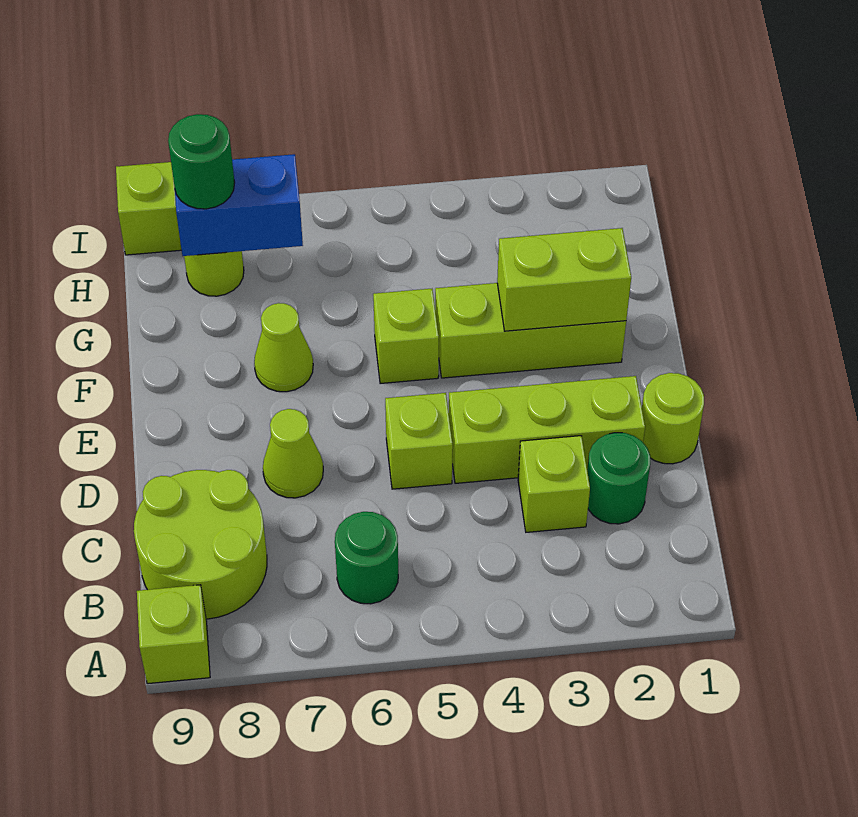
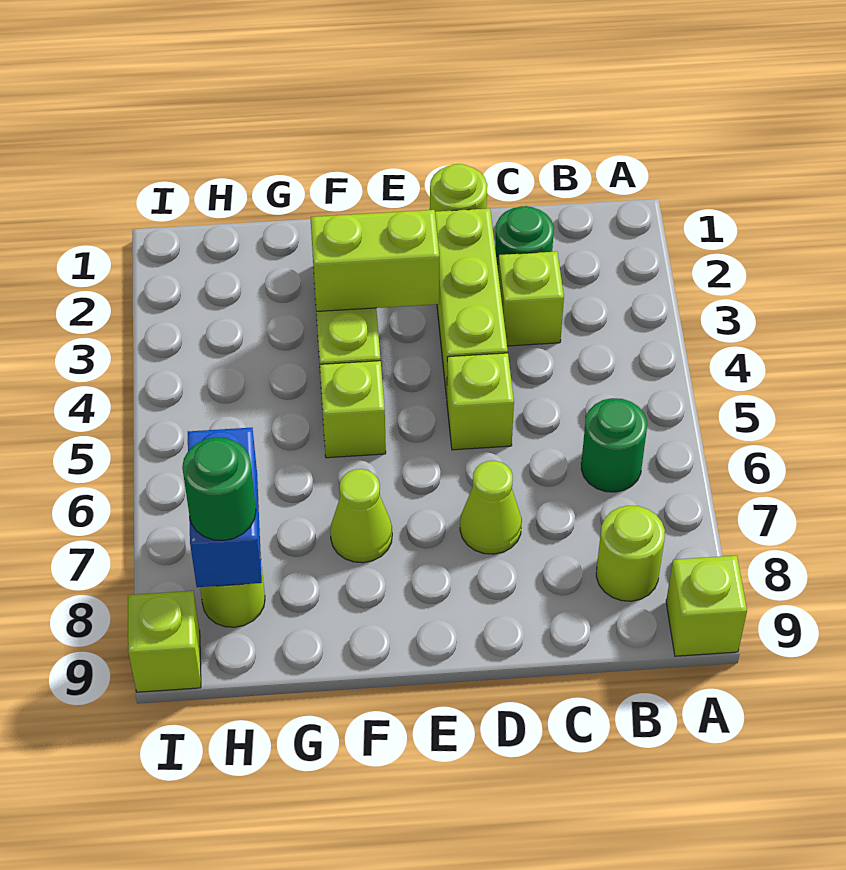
lime 2x2 round brick [134,470,267,619] -> lime 1x1 round brick [596,506,665,601]
lime 1x2 brick [497,228,631,331] -> lime 1x2 brick turned to [311,210,439,311]

